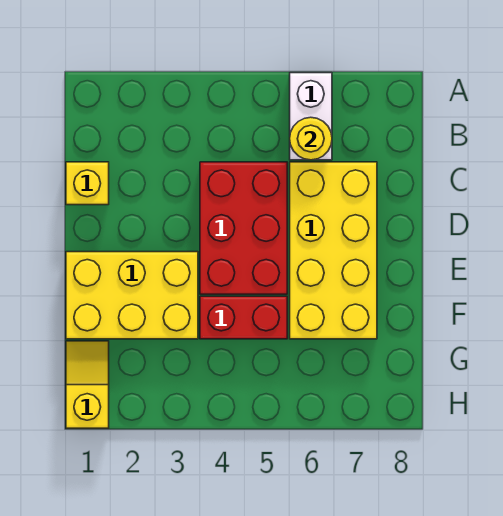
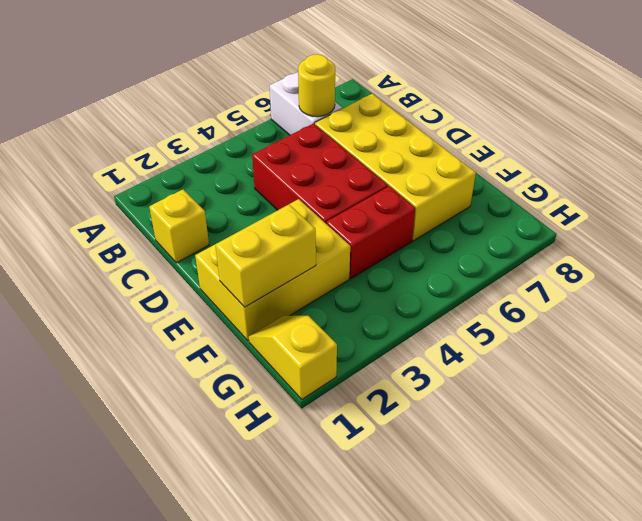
none -> yellow 1x2 brick [215,205,316,307]

